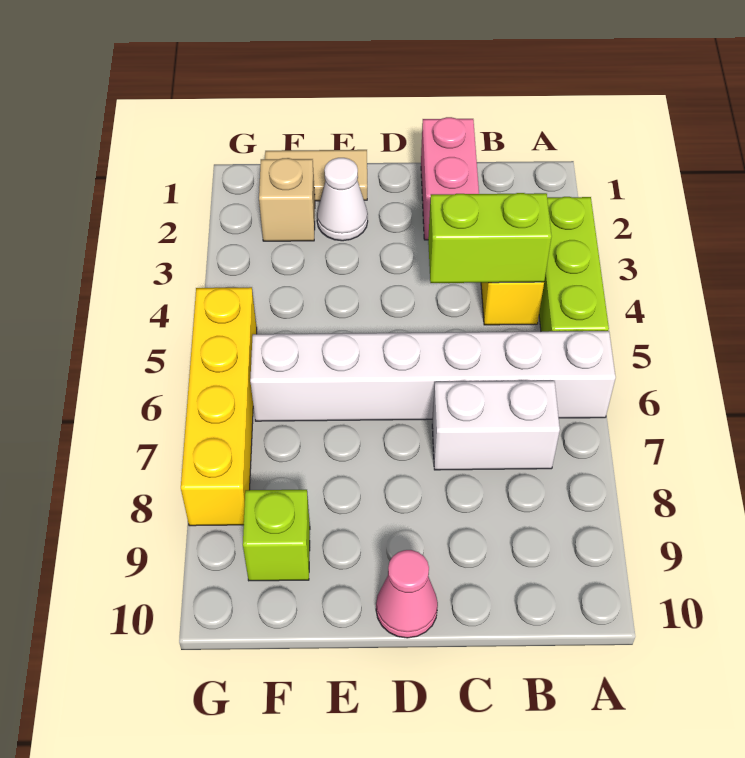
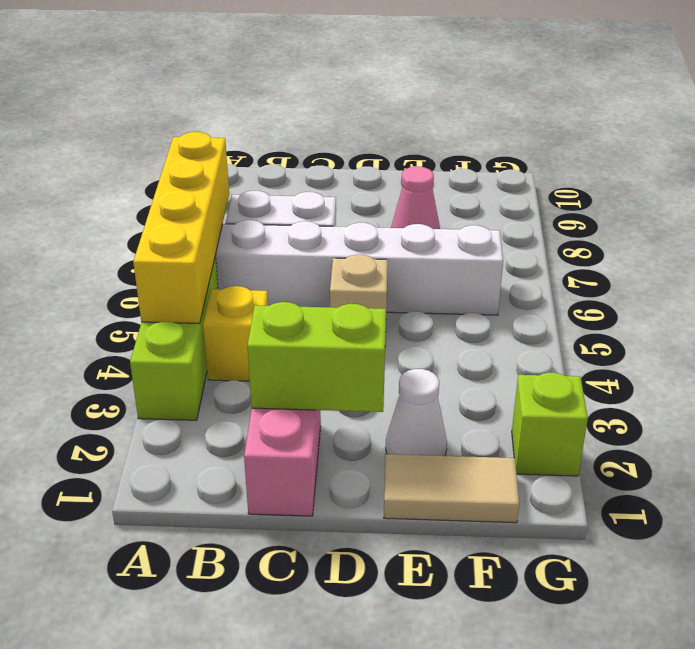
lime 1x2 brick [428,193,552,283] -> lime 1x2 brick moved to [247,302,386,412]
pink 1x1 cone [376,550,438,638] -> pink 1x1 cone moved to [391,167,440,229]
tan 1x1 brick [259,158,315,241] -> tan 1x1 brick moved to [330,255,388,343]
lime 1x1 brick [243,490,310,581] -> lime 1x1 brick moved to [512,372,588,476]
yellow 1x4 brick [181,287,257,526] -> yellow 1x4 brick moved to [133,132,229,323]

